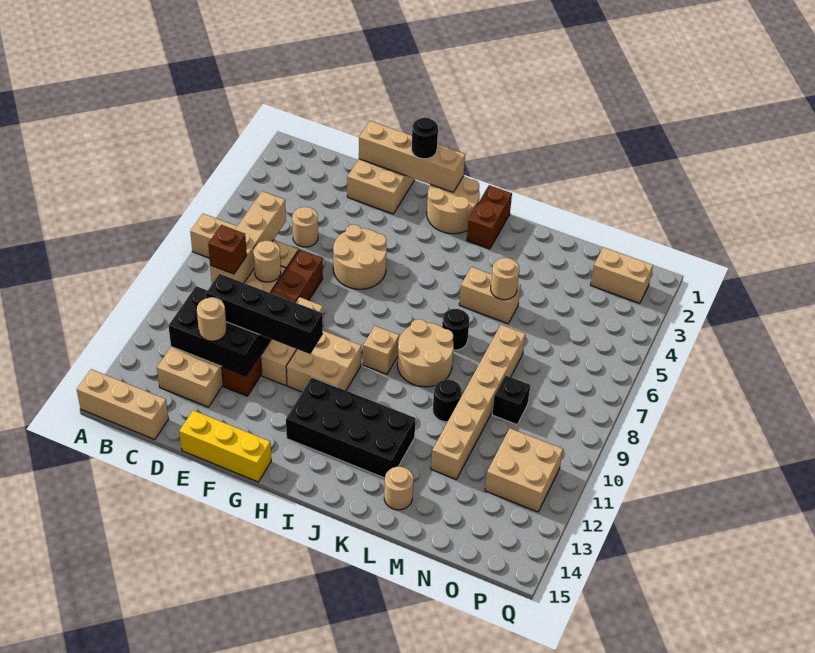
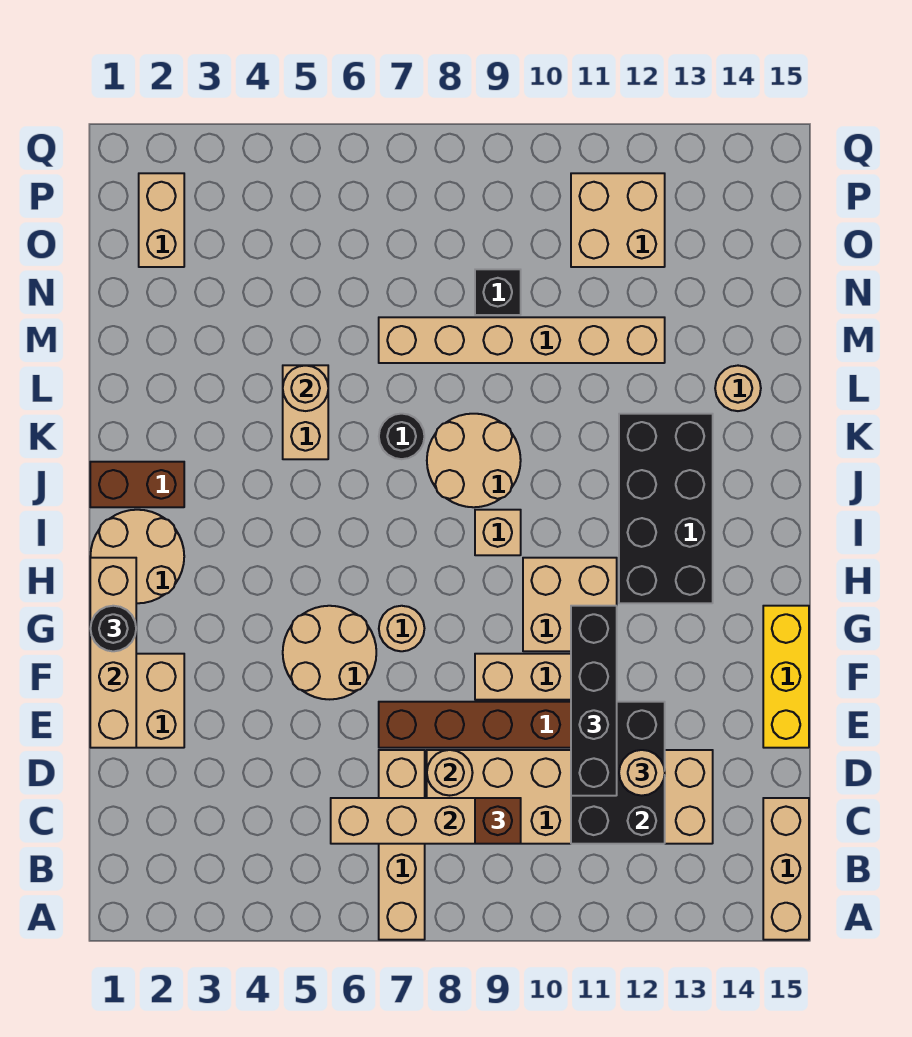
tan 1x1 round brick [292,207,318,247] -> tan 1x1 round brick moved to [379,606,424,651]
black 1x1 round brick [433,380,462,422] -> none

